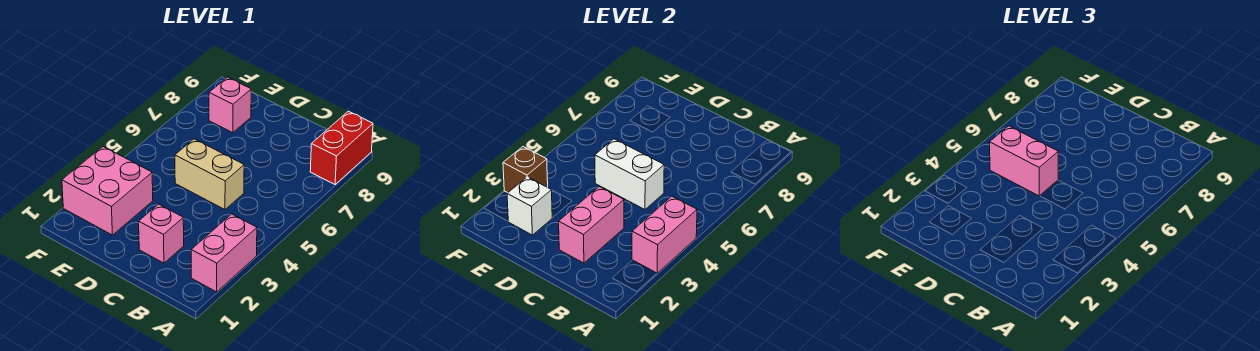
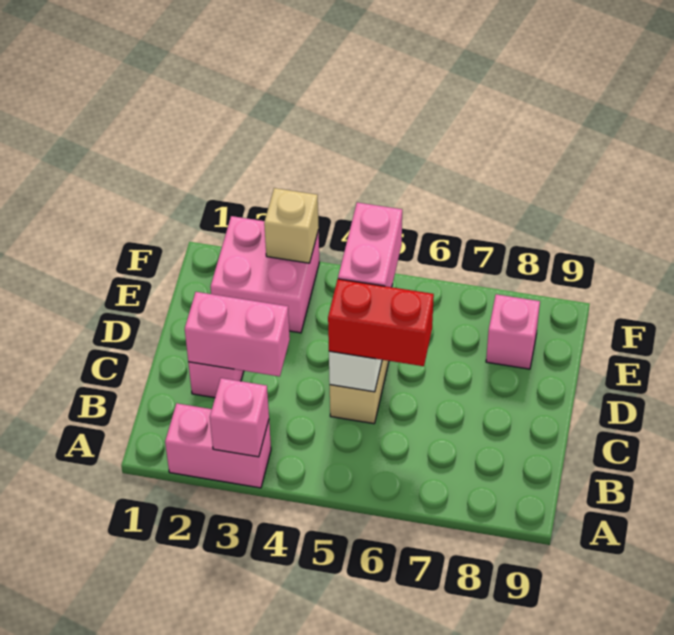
pink 1x2 brick [632,196,697,273] -> pink 1x1 brick [210,378,269,457]
red 1x2 brick [310,111,373,184] -> red 1x2 brick moved to [328,279,434,366]
white 1x1 brick [507,177,552,235] -> none
brown 1x1 brick [503,147,548,193] -> tan 1x1 brick [264,188,319,263]

